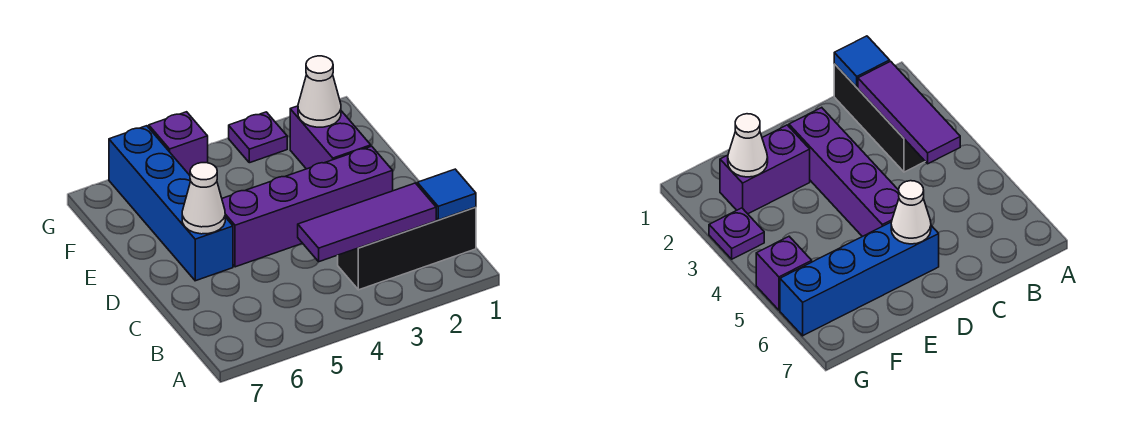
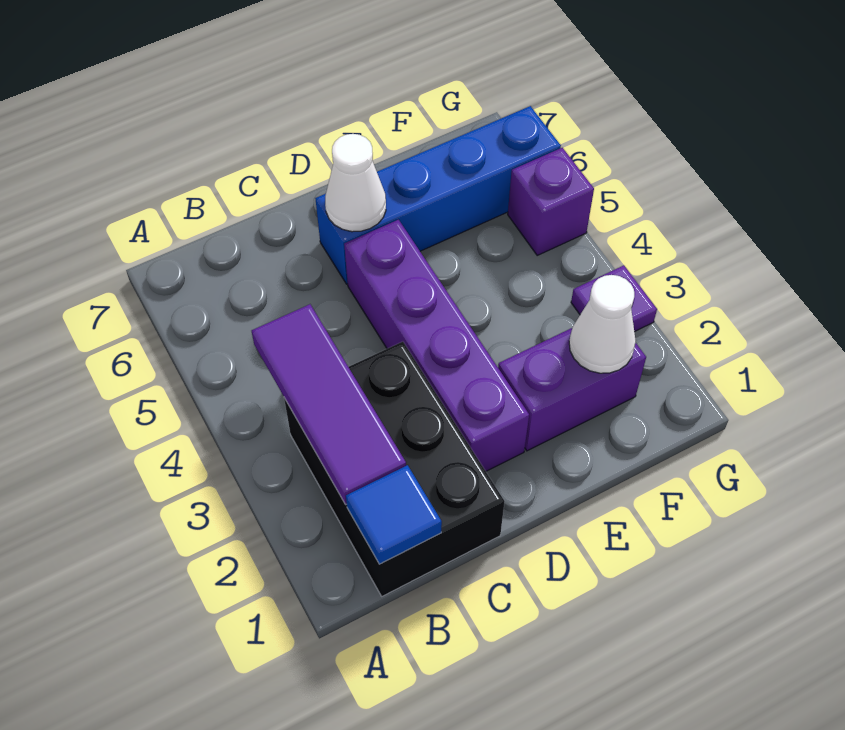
black 1x3 brick [338,207,476,290] -> black 2x3 brick [284,342,505,596]

